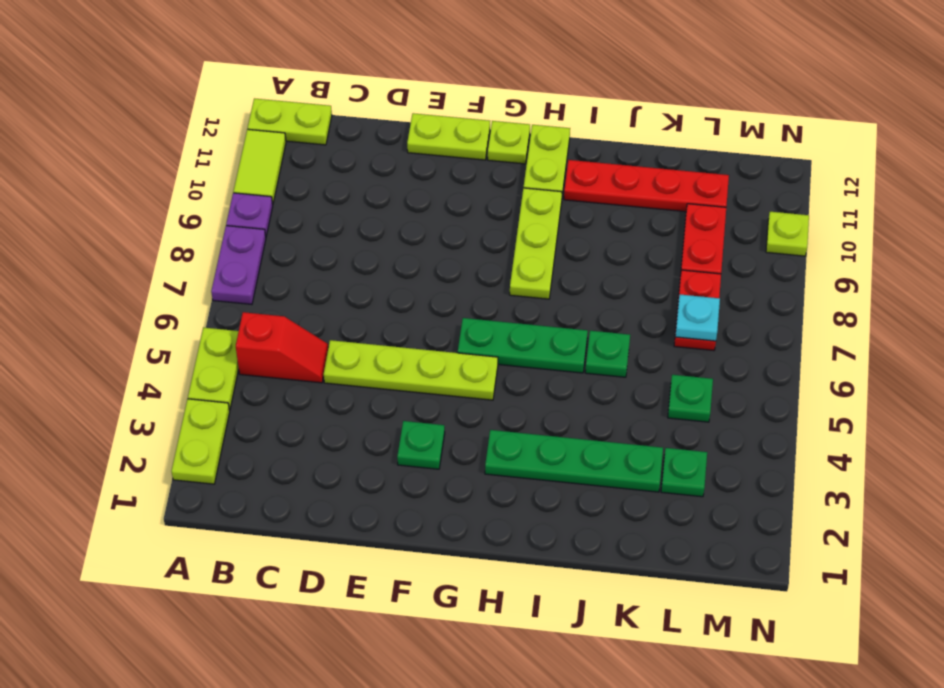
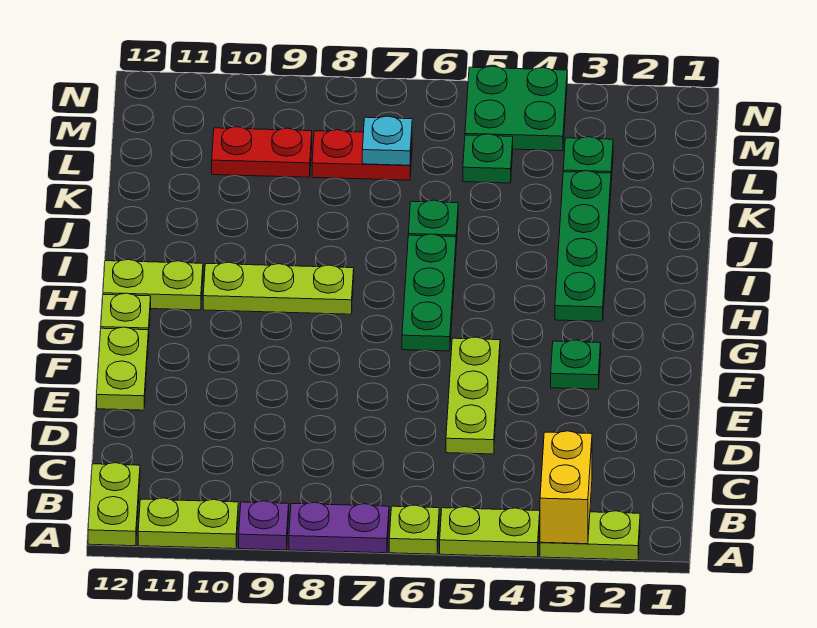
none -> yellow 1x2 brick [540,431,592,544]
lime 1x2 tile [233,129,286,204] -> lime 1x2 plate [138,498,238,549]
red 1x2 slope [236,312,328,383] -> none
lime 1x4 plate [324,340,498,400] -> lime 1x3 plate [446,337,500,454]
red 1x4 plate [564,160,729,212] -> none
none -> green 2x2 plate [465,66,567,151]
lime 1x1 plate [766,212,809,256] -> lime 1x1 plate moved to [389,505,439,554]

